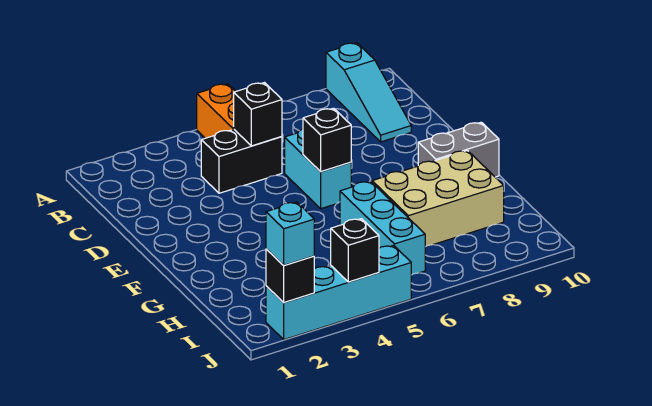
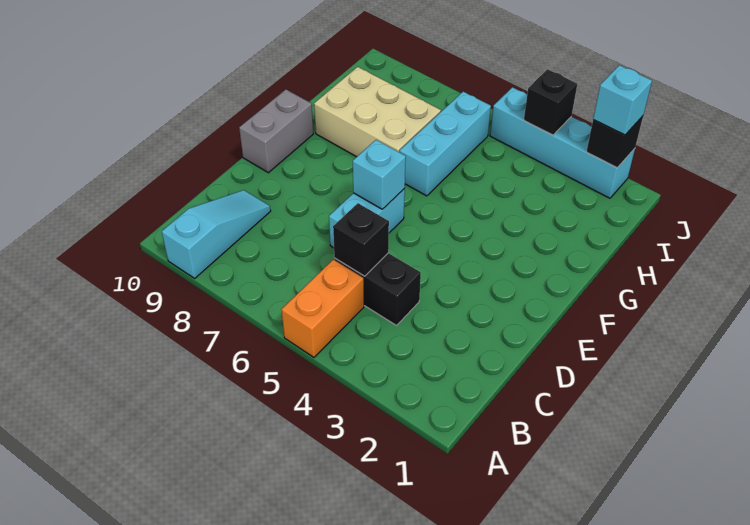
black 1x1 brick [303,108,351,172] -> cyan 1x1 brick [353,140,406,209]
grey 1x2 brick [418,122,499,177] -> grey 1x2 brick turned to [239,89,313,173]

